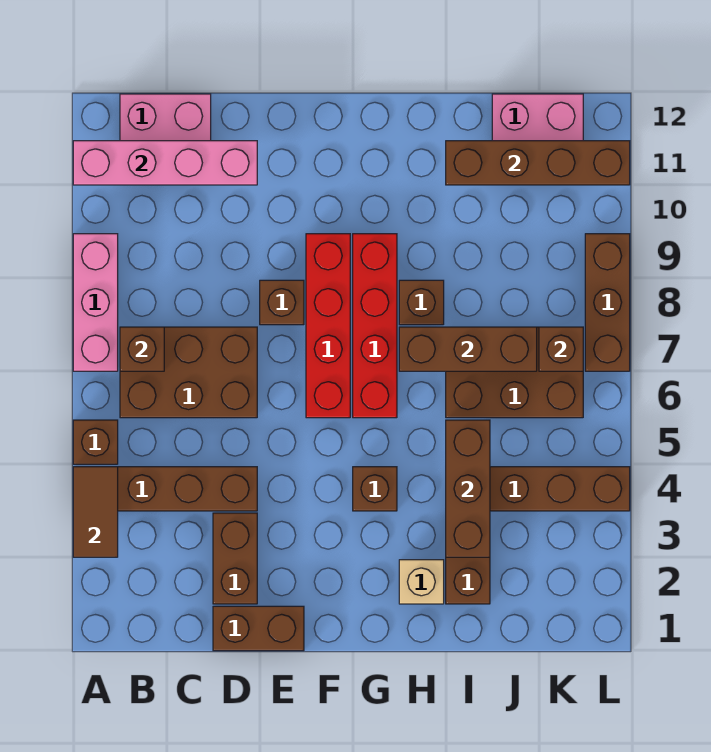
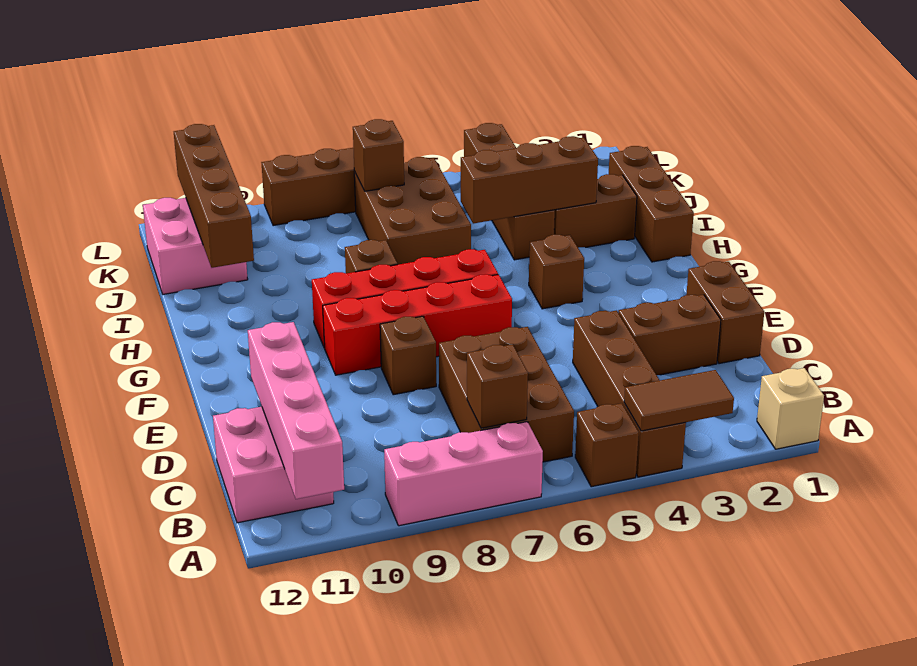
tan 1x1 brick [399,560,444,604] -> tan 1x1 brick moved to [757,368,824,449]
brown 1x3 brick [399,327,537,371] -> brown 1x3 brick moved to [609,146,694,262]

